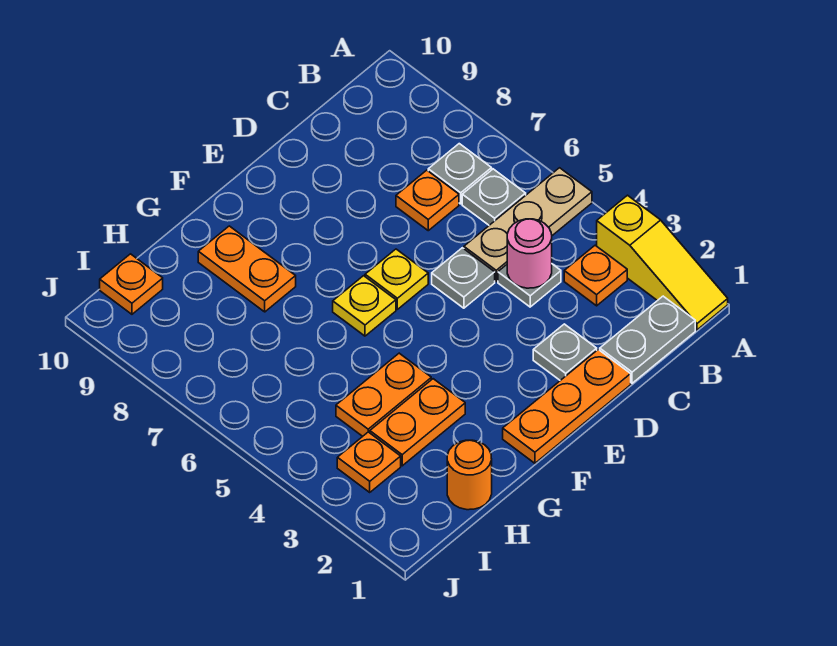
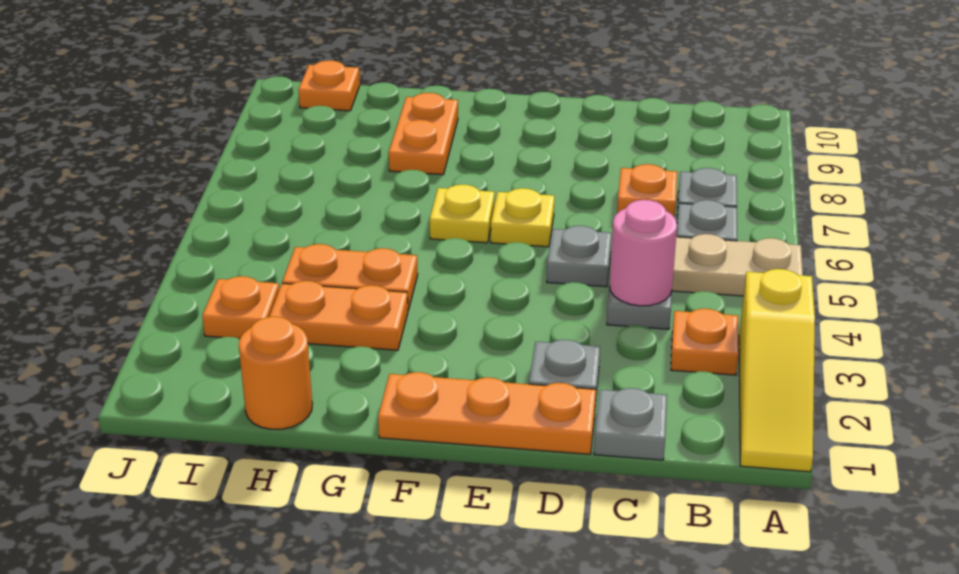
grey 1x2 plate [600,296,695,383] -> grey 1x1 plate [594,388,667,460]

